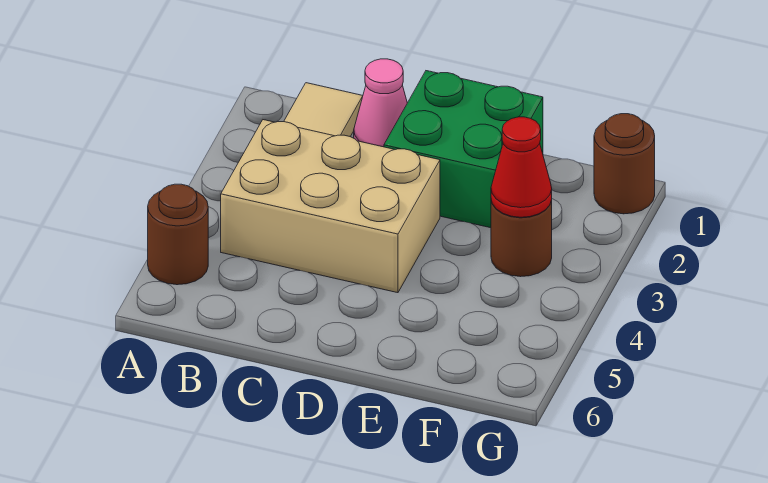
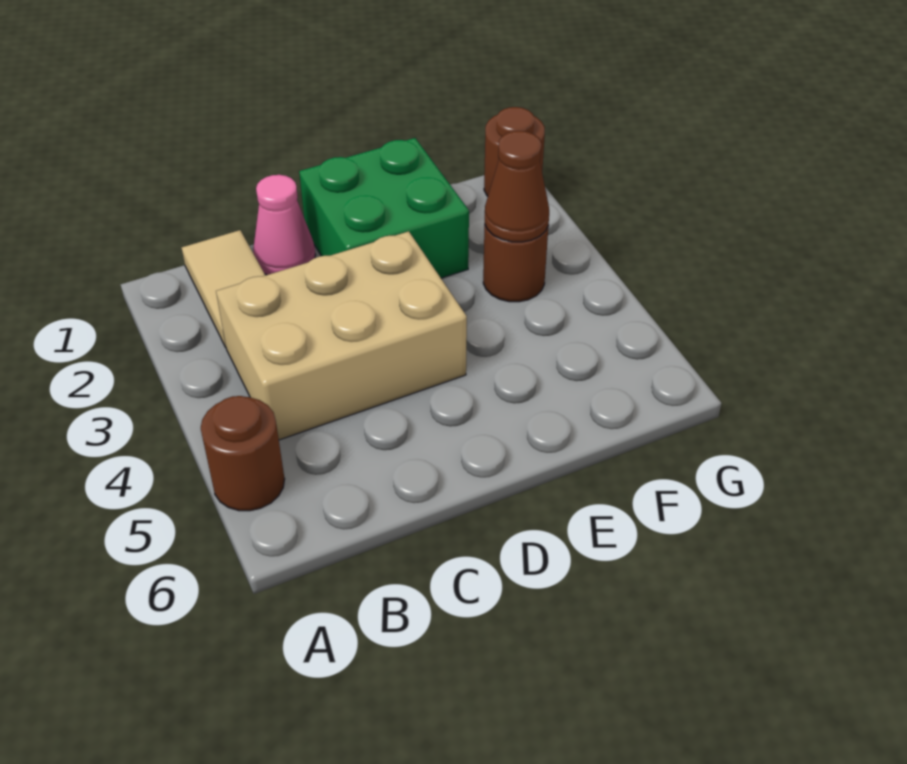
red 1x1 cone [491,117,552,217] -> brown 1x1 cone [485,131,549,242]

